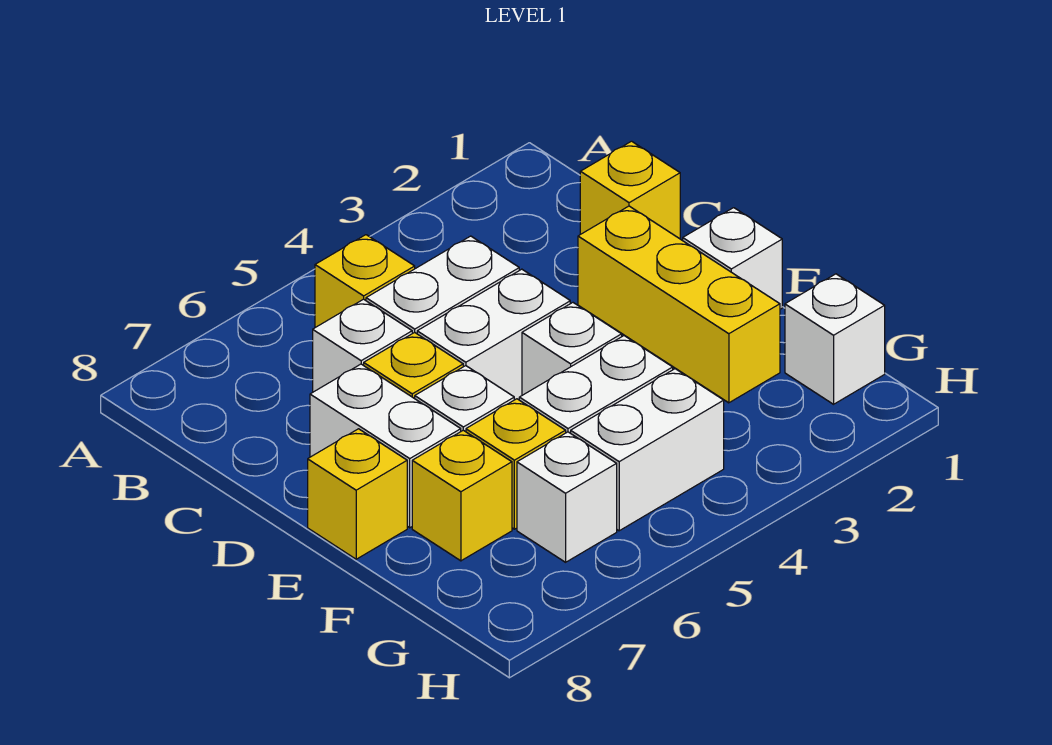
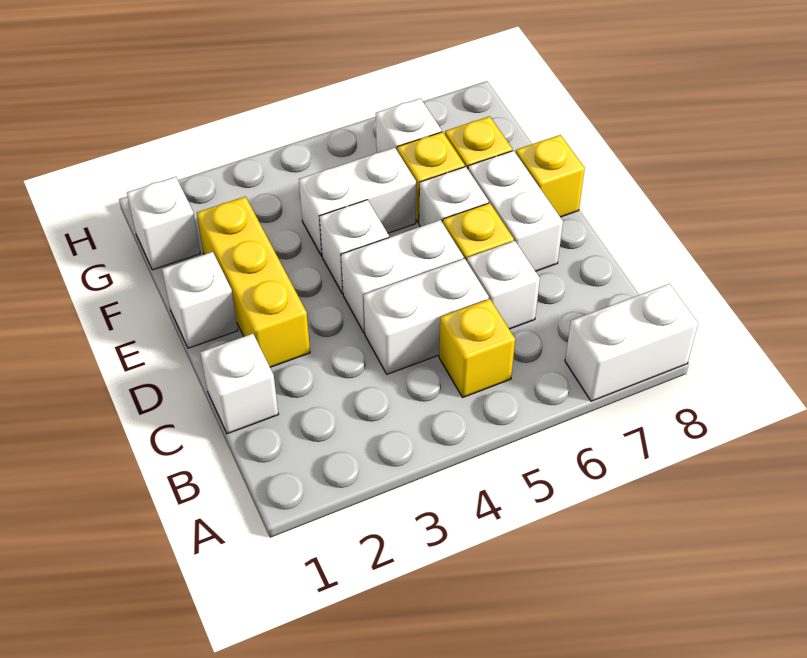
yellow 1x1 brick [580,141,680,239] -> white 1x1 brick [200,334,279,434]
white 1x2 brick [571,369,724,531] -> white 1x2 brick moved to [565,284,698,401]

